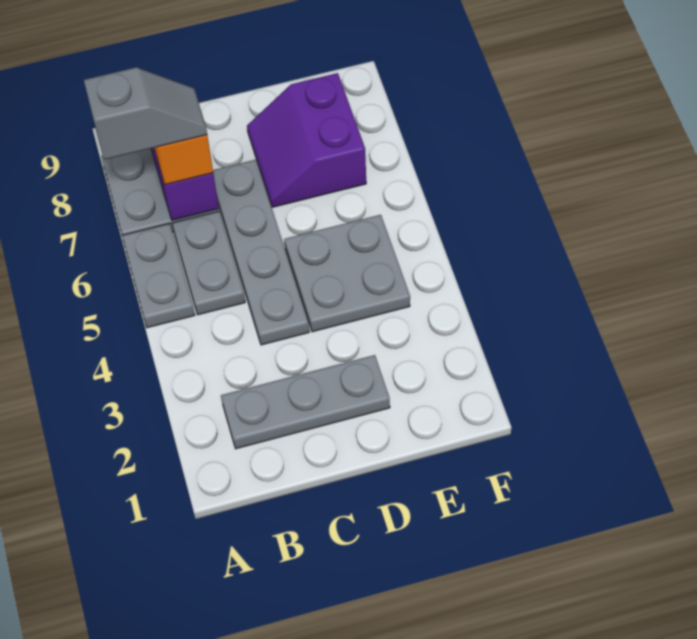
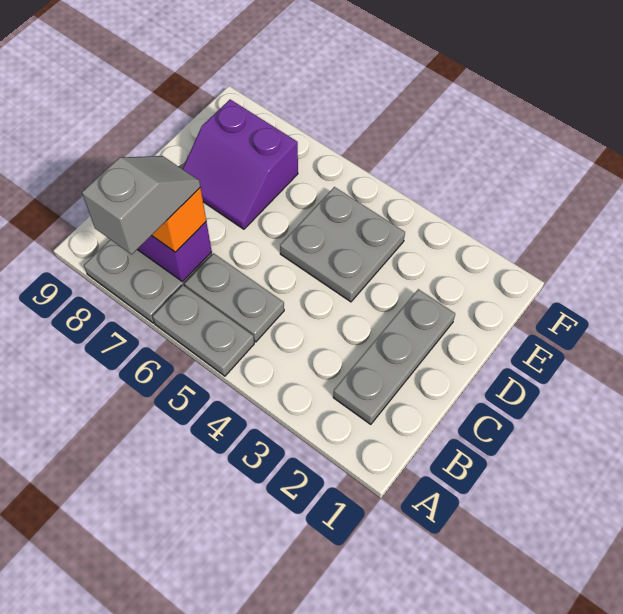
grey 1x4 plate [213,160,309,345] -> none

